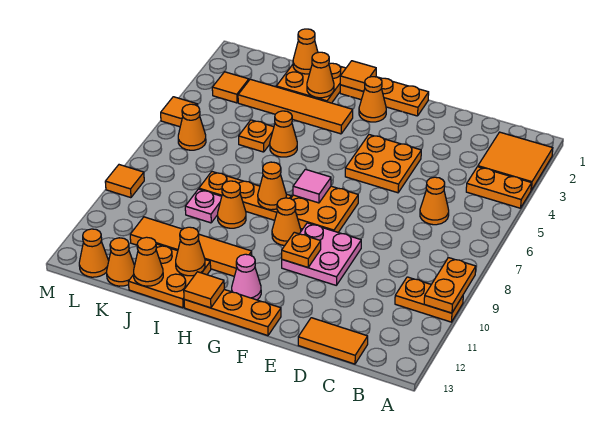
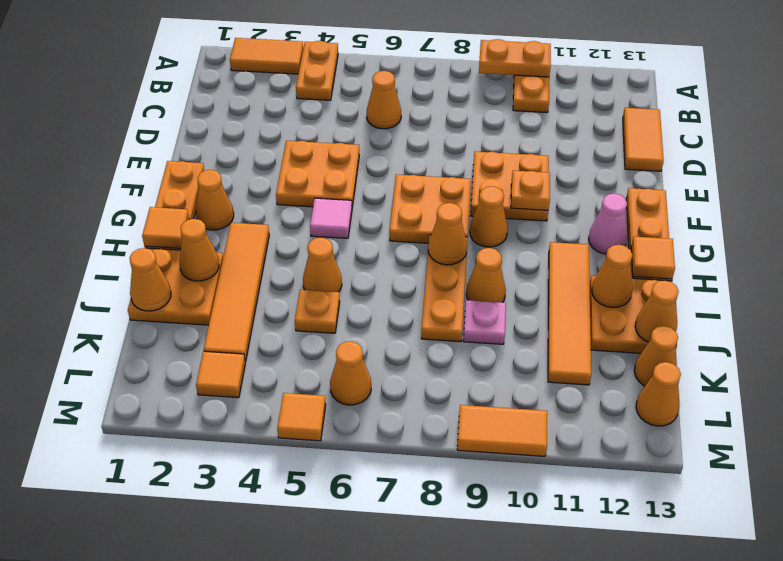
orange 2x2 tile [478,132,553,190] -> orange 1x2 tile [230,38,303,74]
pink 2x2 plate [282,223,361,285] -> orange 2x2 plate [471,152,549,221]
pink 1x1 tile [293,169,331,203] -> pink 1x1 tile moved to [310,198,352,238]
orange 1x1 tile [105,165,144,198] -> orange 1x2 tile [457,405,547,456]

